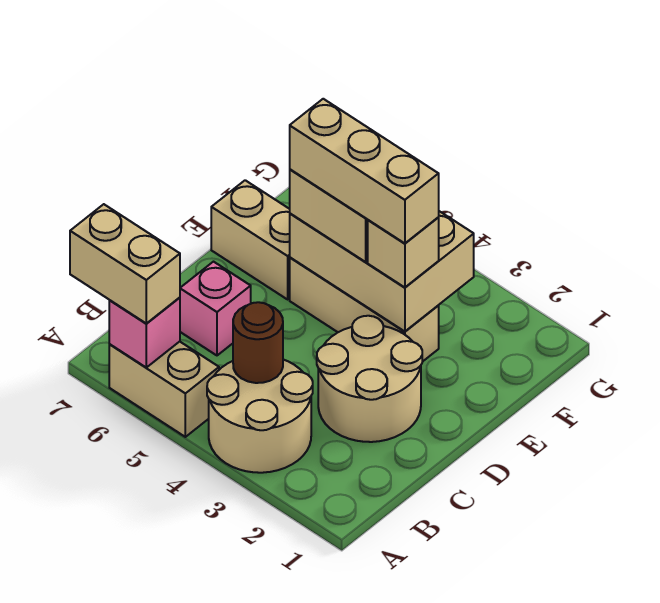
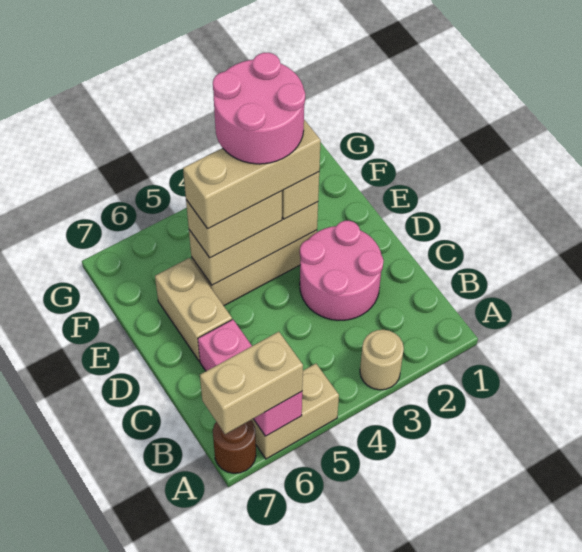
tan 2x2 round brick [207,360,313,473] -> tan 1x1 round brick [360,330,404,390]
brown 1x1 round brick [233,302,283,383] -> brown 1x1 round brick moved to [213,420,256,473]
tan 2x2 round brick [317,316,422,442] -> pink 2x2 round brick [300,221,384,320]
tan 2x3 brick [290,211,474,332] -> tan 1x3 brick [189,202,318,285]
none -> pink 2x2 round brick [213,53,305,164]
tan 1x2 brick [211,180,290,299] -> tan 1x2 brick turned to [155,258,232,361]

